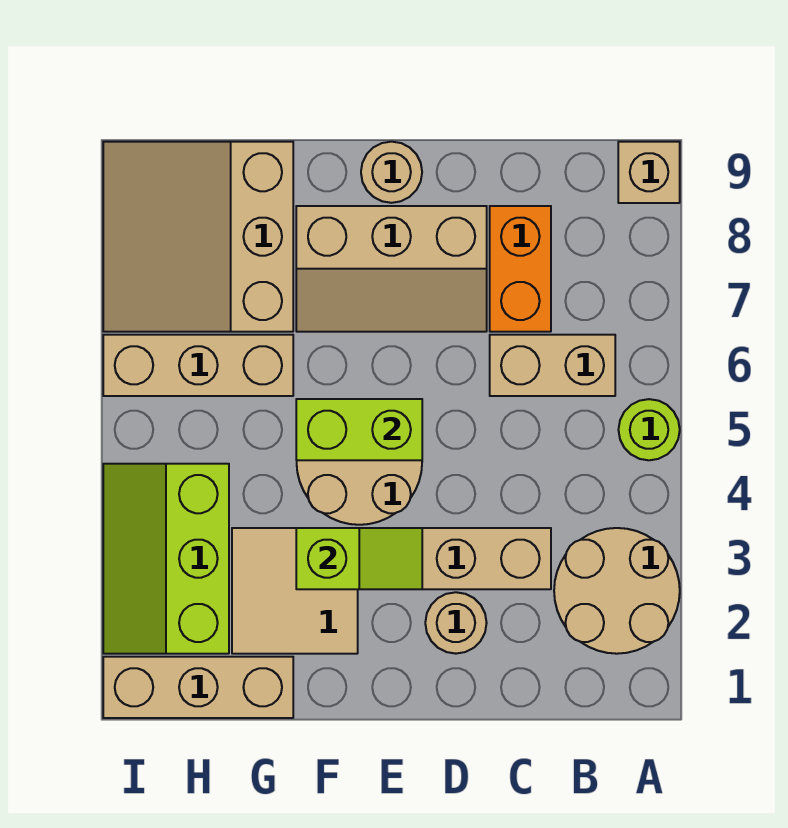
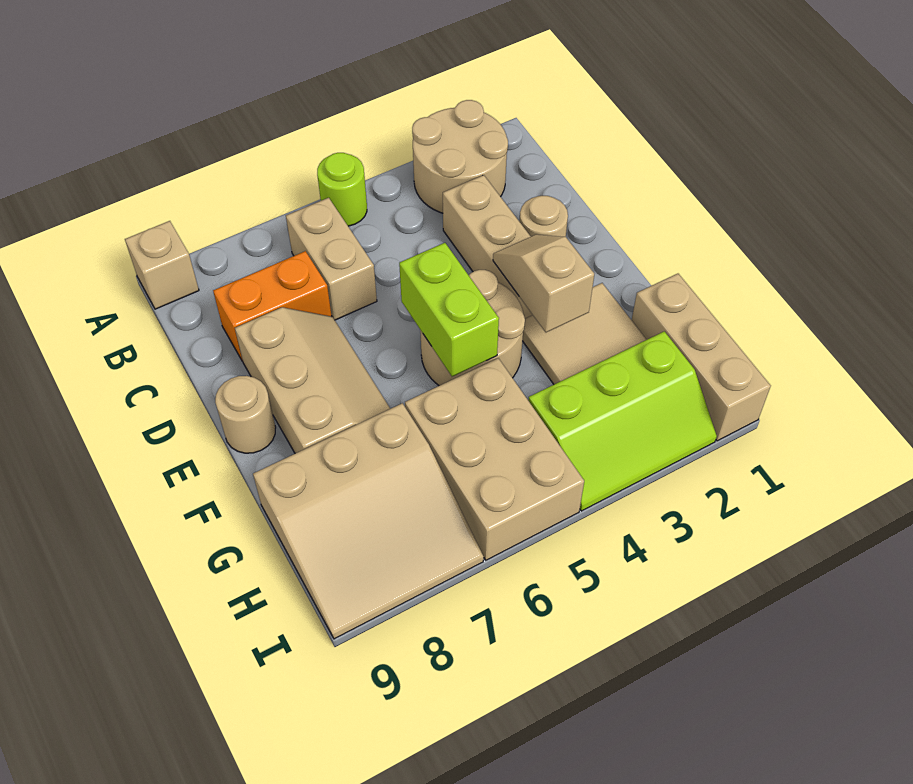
lime 1x2 slope [296,528,422,589] -> tan 1x2 slope [493,235,594,332]
tan 1x3 brick [103,335,293,396] -> tan 2x3 brick [405,358,584,560]

